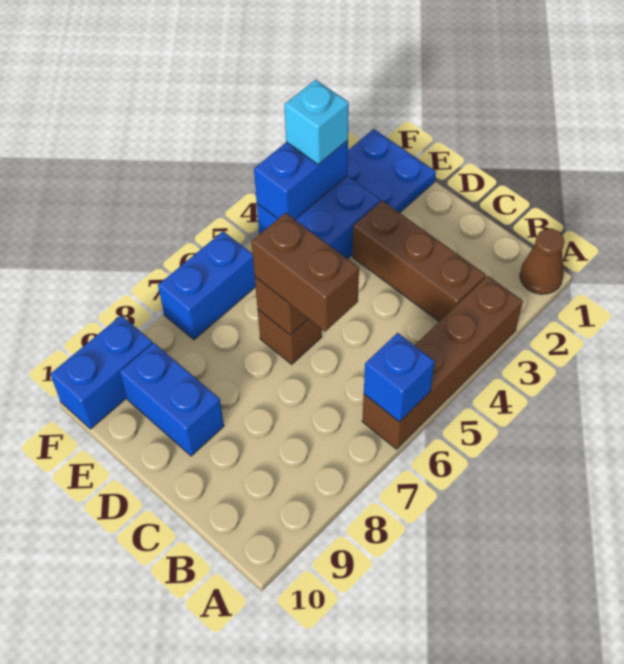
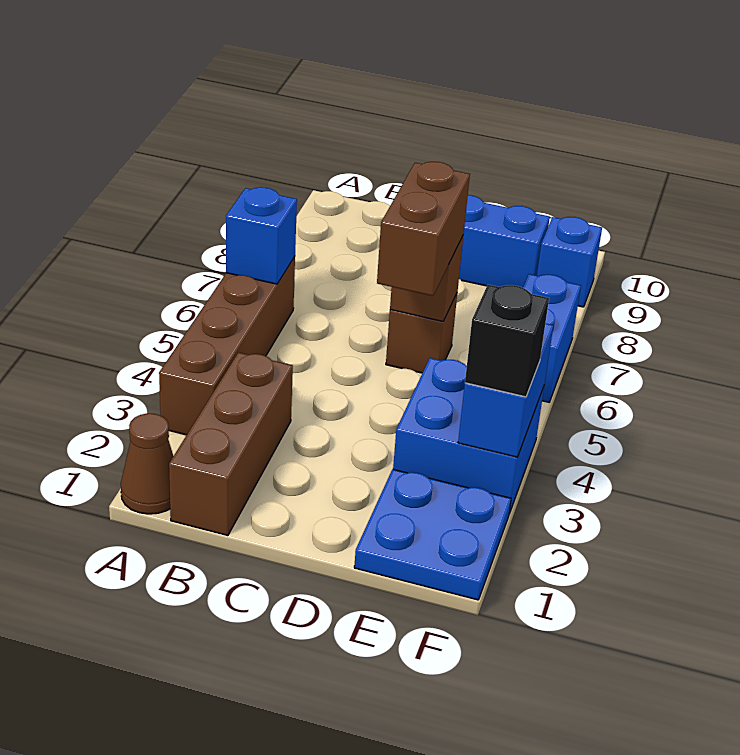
brown 1x3 brick [353,201,486,321] -> brown 1x3 brick turned to [169,353,293,536]
brown 1x2 brick [252,213,359,331] -> brown 1x2 brick turned to [377,162,470,296]
cyan 1x1 brick [284,80,349,165] -> black 1x1 brick [465,285,549,397]
blue 1x2 brick [51,315,153,429] -> blue 1x1 brick [537,217,602,307]

